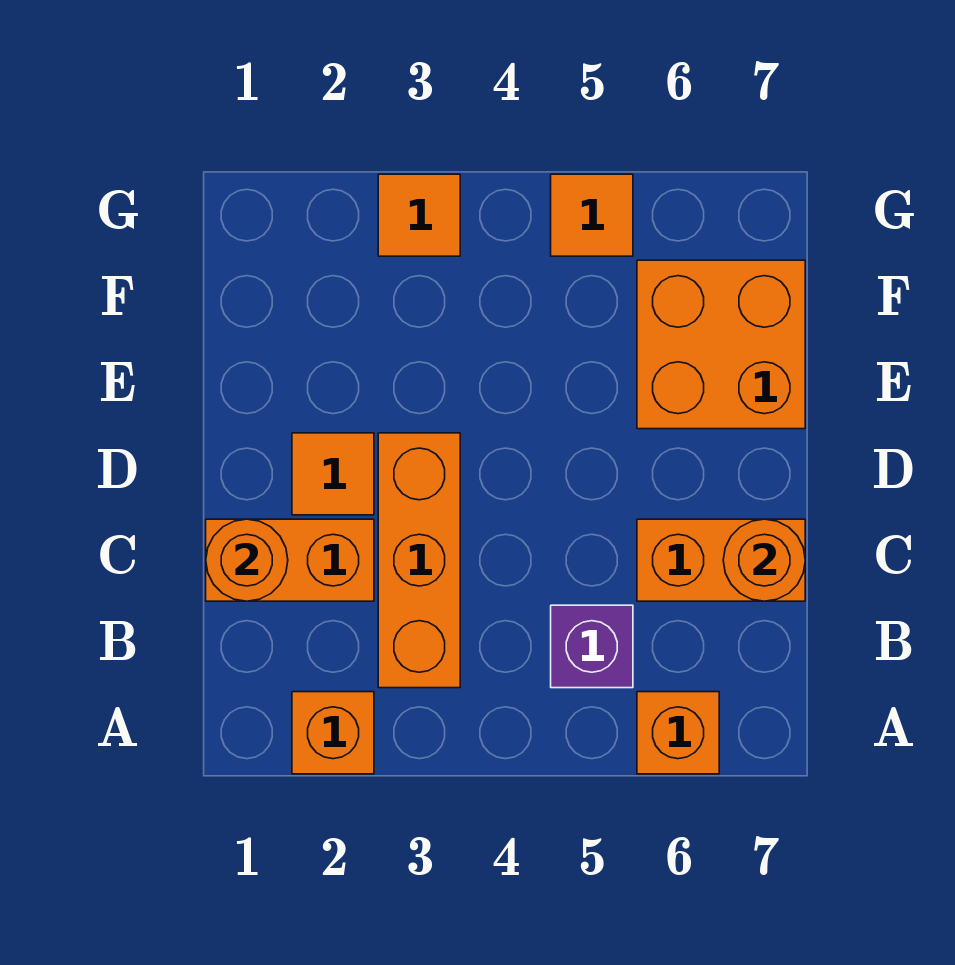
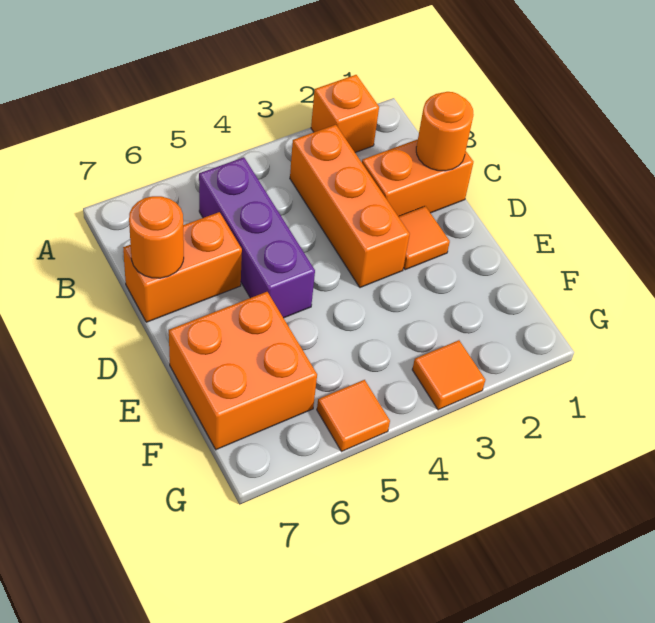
orange 1x1 brick [637,692,719,774] -> none
purple 1x1 brick [551,605,633,688] -> purple 1x3 brick [199,157,315,318]

